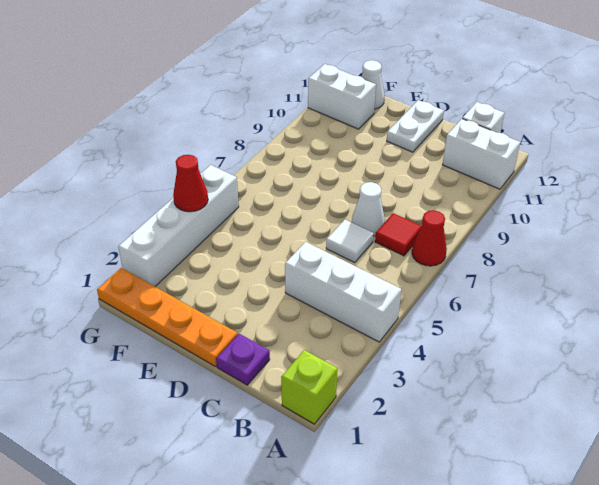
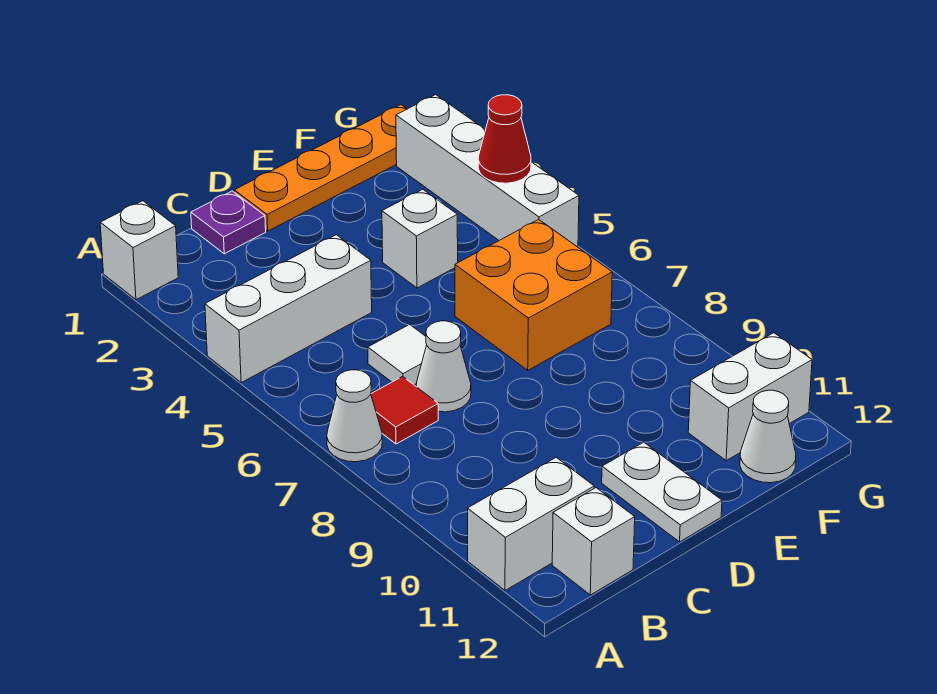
lime 1x1 brick [281,350,337,424] -> white 1x1 brick [100,201,178,300]
red 1x1 cone [412,210,447,266] -> white 1x1 cone [327,370,382,462]
none -> white 1x1 brick [382,189,458,288]
none -> orange 2x2 brick [455,219,612,370]

